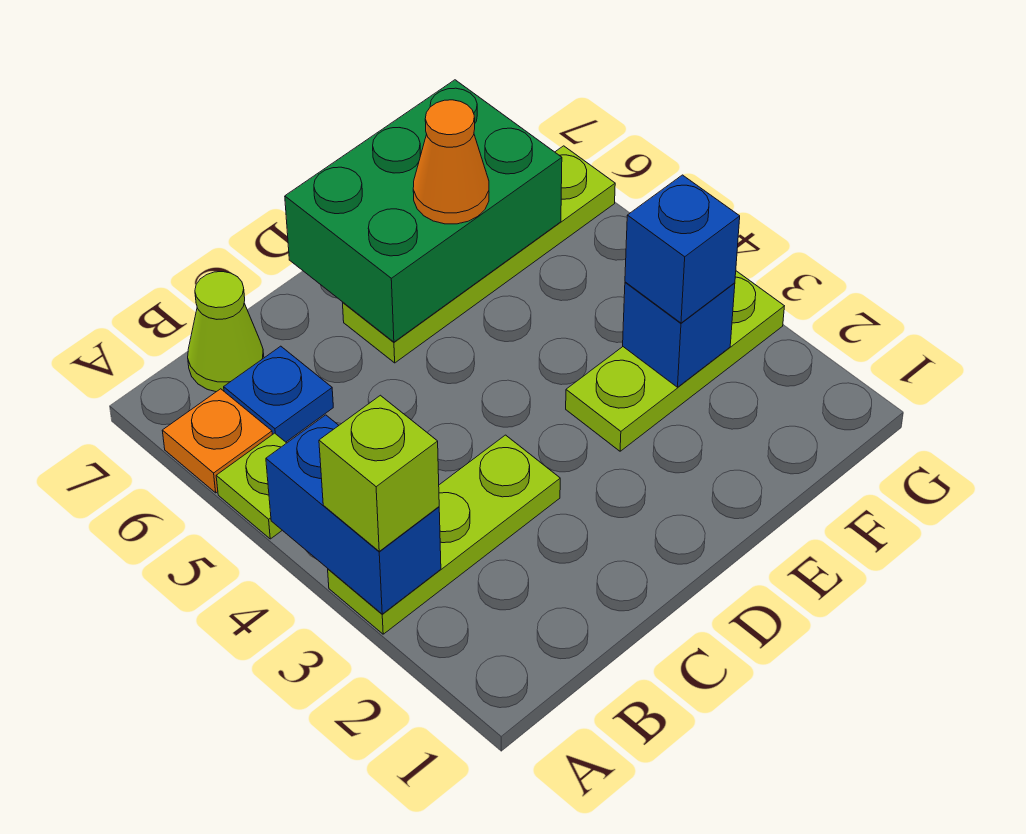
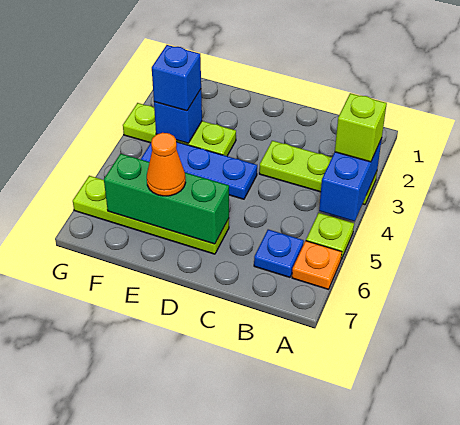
lime 1x1 cone [188,272,264,392] -> none
none -> blue 1x3 plate [141,142,257,199]
green 2x3 brick [285,80,562,342] -> green 1x3 brick [104,154,229,244]

